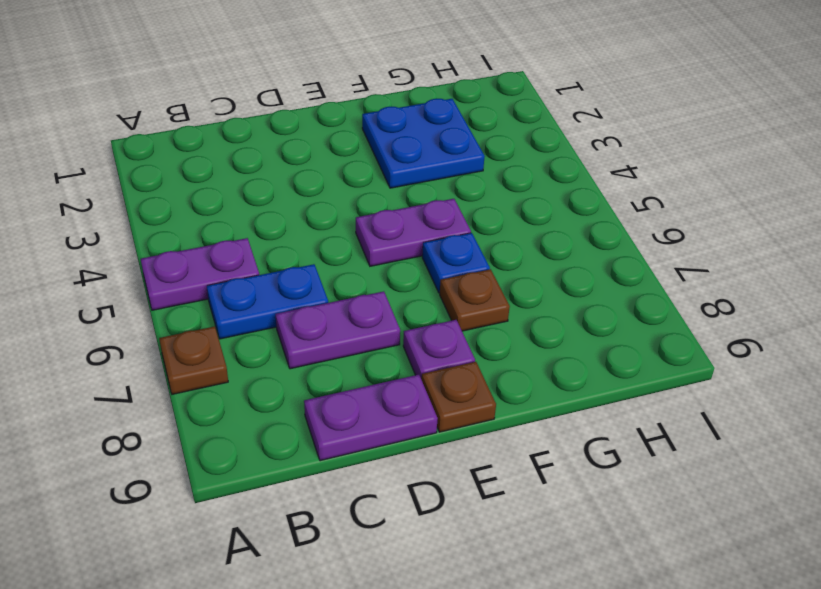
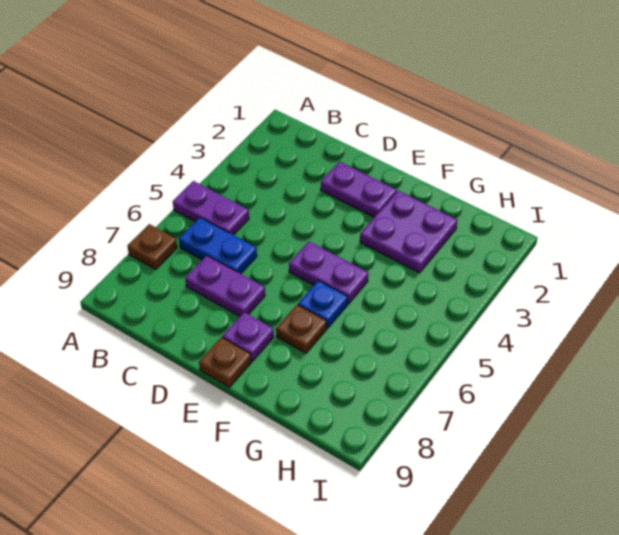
purple 1x2 plate [304,375,438,461] -> purple 1x2 plate moved to [321,162,397,217]
blue 2x2 plate [362,99,485,188] -> purple 2x2 plate [360,191,457,273]

